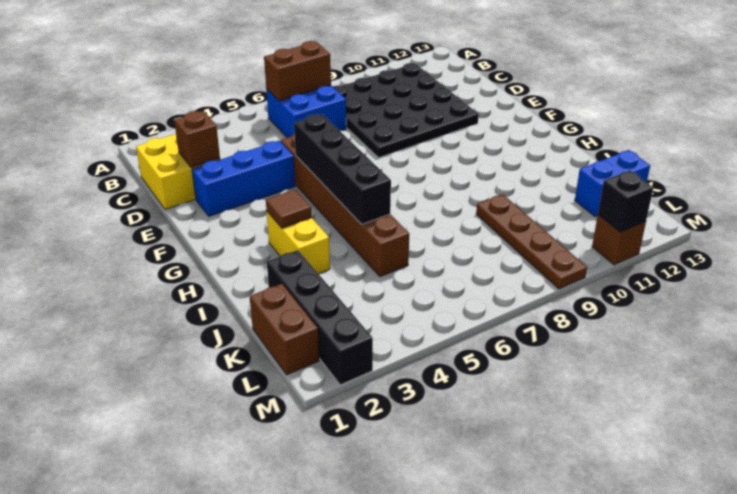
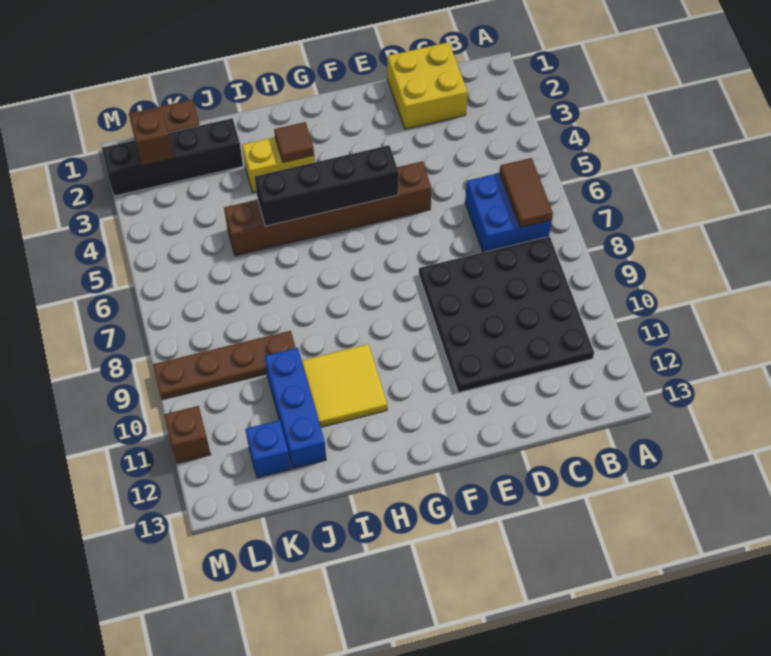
brown 1x2 brick [264,41,331,101] -> brown 1x2 tile [500,158,553,228]
brown 1x1 brick [174,111,220,168] -> brown 1x1 brick moved to [129,109,173,166]
blue 1x3 brick [192,141,295,216] -> blue 1x3 brick moved to [264,348,326,469]
none -> yellow 2x2 tile [302,344,387,427]
blue 1x2 brick [575,150,650,217] -> blue 1x1 brick [245,420,291,478]
black 1x1 brick [598,170,653,232] -> none

